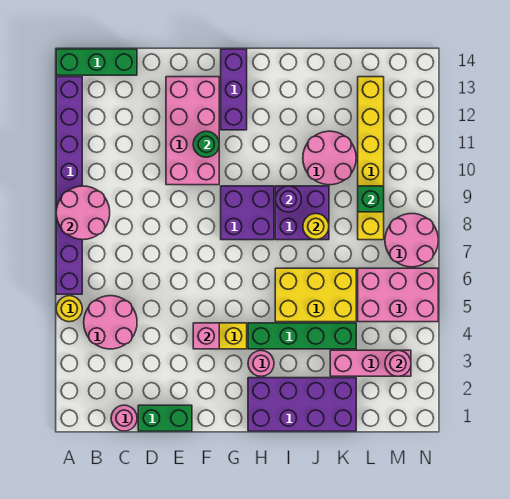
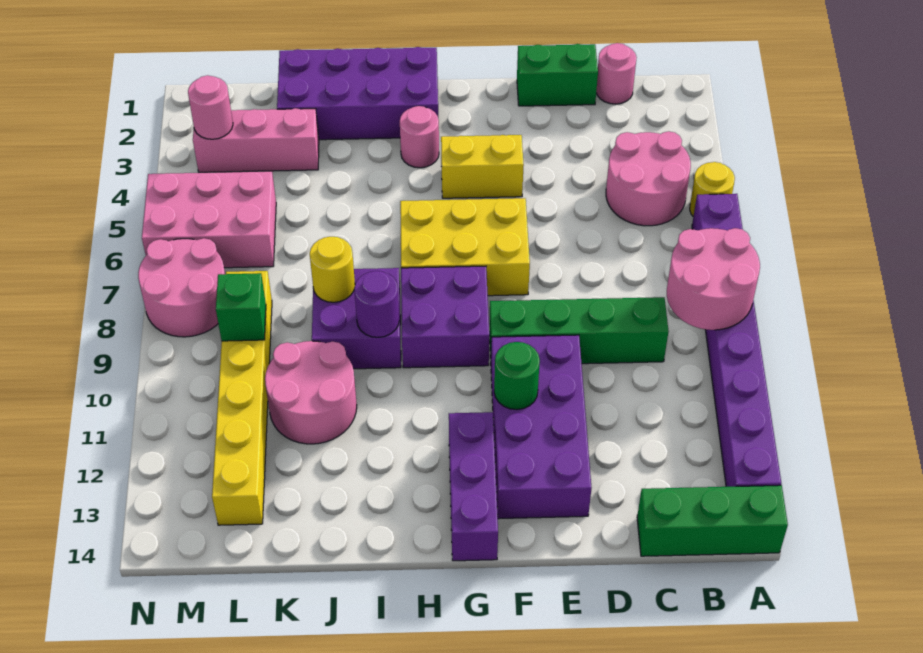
pink 2x4 brick [166,77,219,185] -> purple 2x4 brick [491,335,592,519]
pink 1x1 brick [193,323,219,349] -> none
green 1x4 brick [248,323,356,349] -> green 1x4 brick moved to [489,297,669,364]
yellow 2x3 brick [275,268,356,322] -> yellow 2x3 brick moved to [400,198,530,296]

